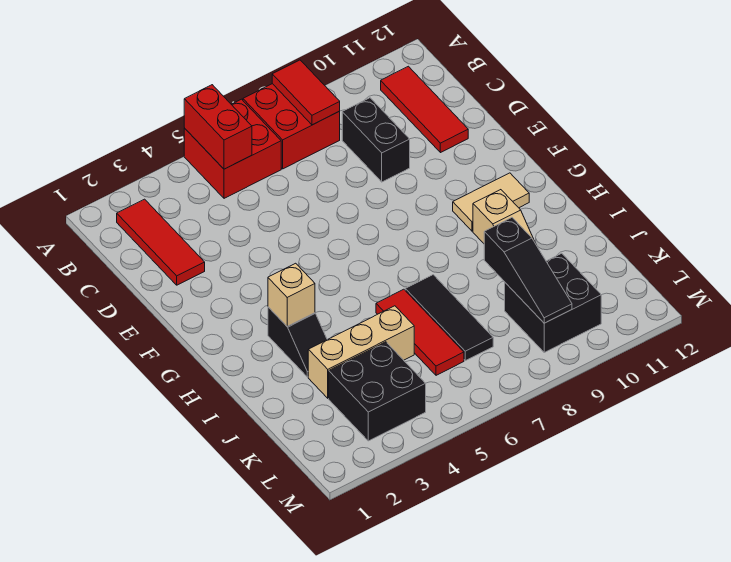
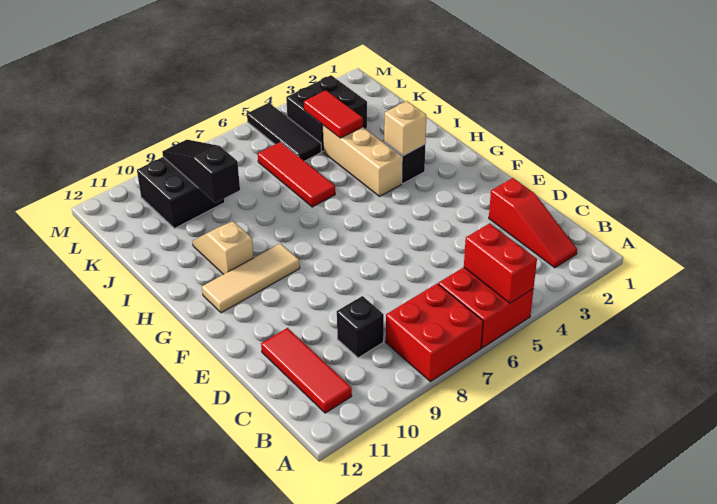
red 1x2 tile [272,60,340,125] -> red 1x2 tile moved to [304,90,363,138]
red 1x3 tile [117,199,205,285] -> red 1x3 slope [489,178,577,268]
black 1x2 brick [342,98,410,182] -> black 1x1 brick [337,296,384,358]
tan 1x2 tile [453,173,529,231] -> tan 1x3 tile [202,243,300,313]
black 1x3 tile [405,275,493,361] -> black 1x3 tile moved to [247,103,321,161]
tan 1x3 brick [308,306,414,398] -> tan 1x3 brick turned to [323,125,402,196]

